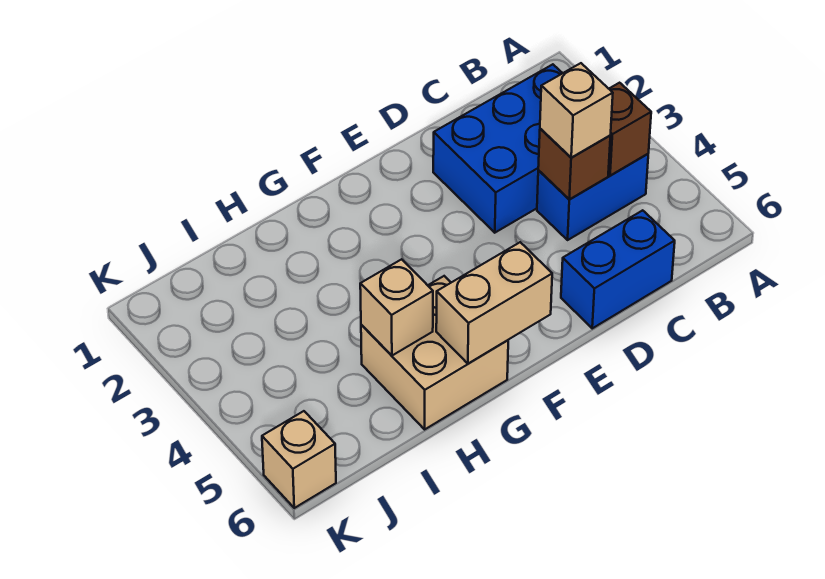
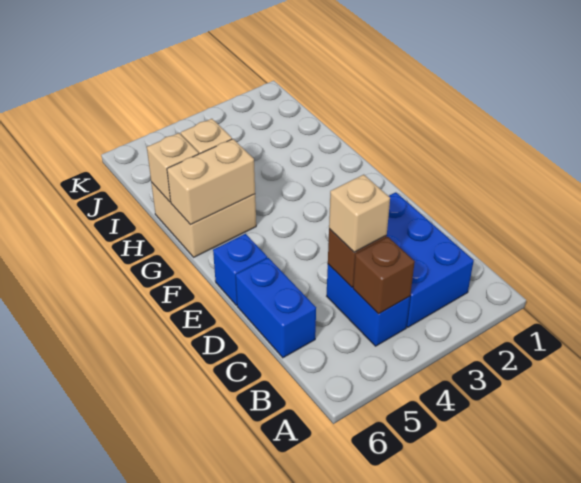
none -> blue 1x1 brick [213,234,267,305]
tan 1x2 brick [436,242,552,364] -> tan 1x2 brick turned to [167,139,255,225]
tan 1x1 brick [262,411,336,508] -> tan 1x1 brick moved to [147,133,199,202]

